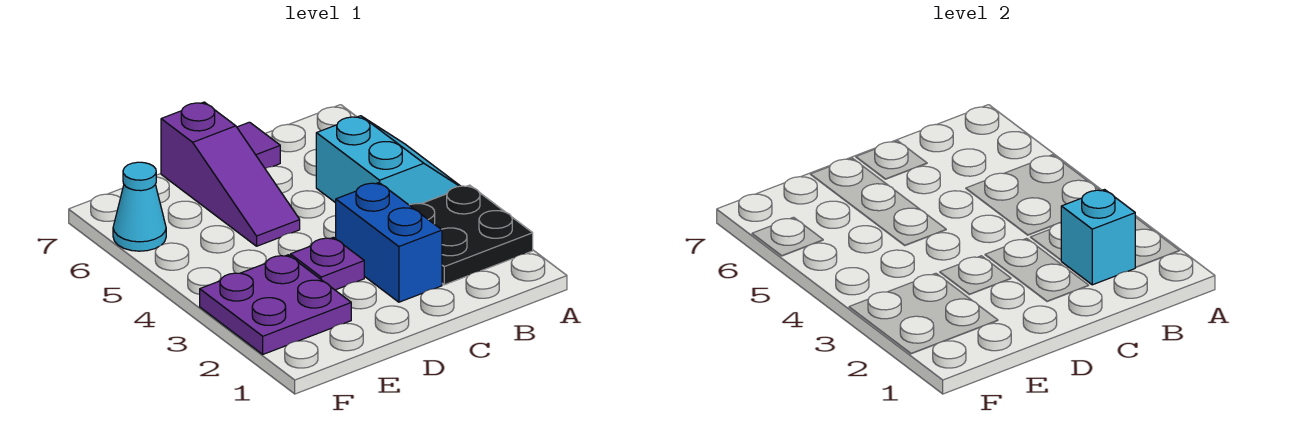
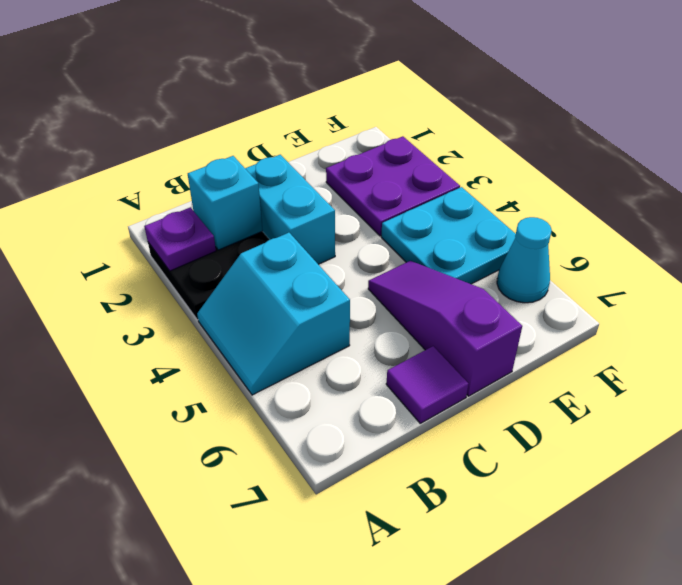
blue 1x2 brick [336,183,442,302] -> cyan 1x2 brick [245,155,335,264]
purple 1x1 plate [290,237,364,290] -> purple 1x1 plate moved to [144,207,216,271]
none -> cyan 2x2 plate [381,187,516,284]

